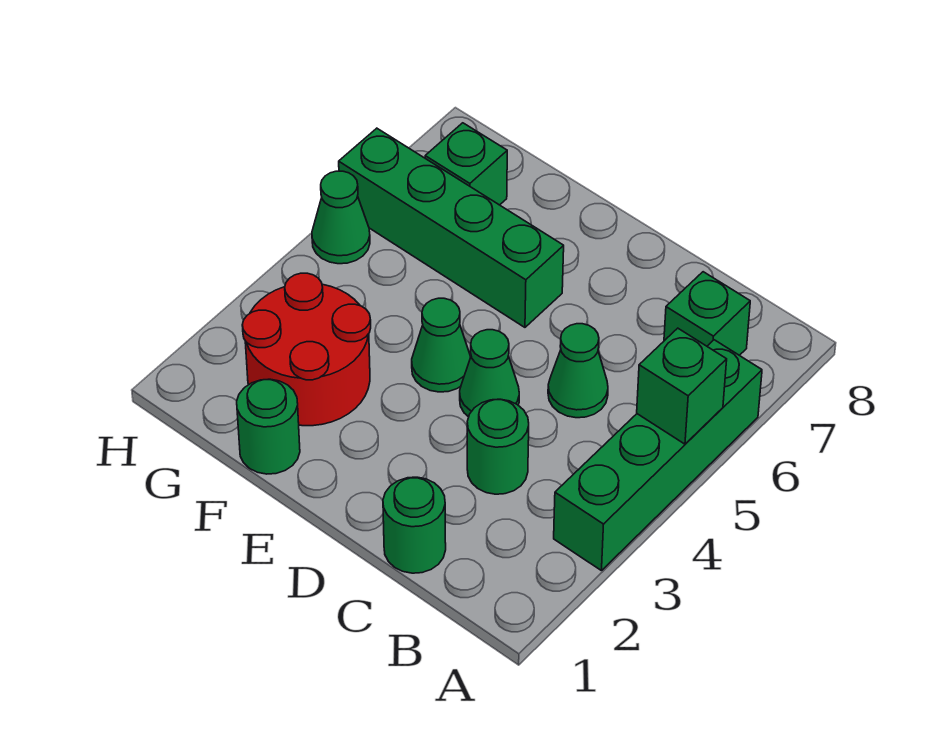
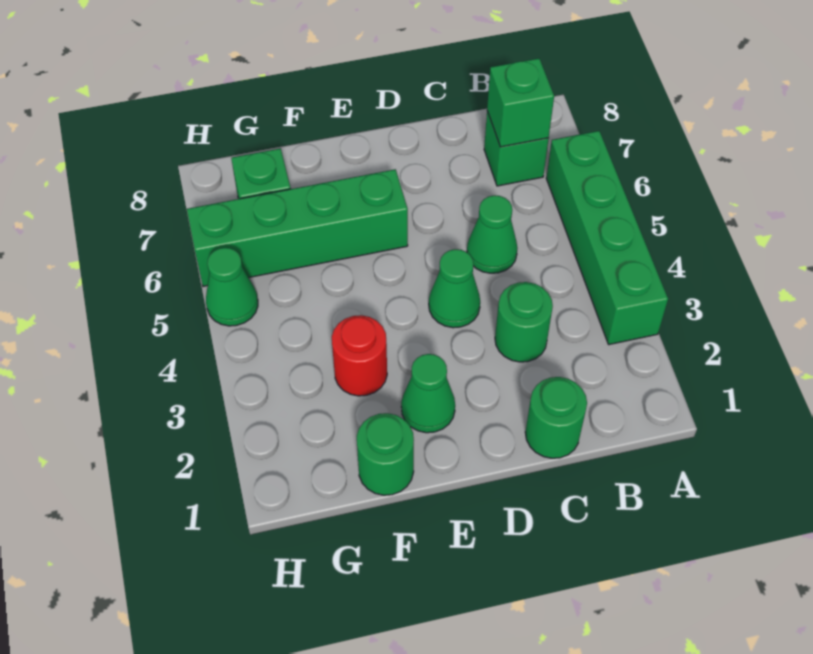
green 1x1 brick [637,328,727,444] -> green 1x1 brick moved to [487,58,554,147]
green 1x1 cone [412,298,471,392] -> green 1x1 cone moved to [401,354,455,433]
red 2x2 round brick [242,273,371,426] -> red 1x1 round brick [332,315,387,396]

